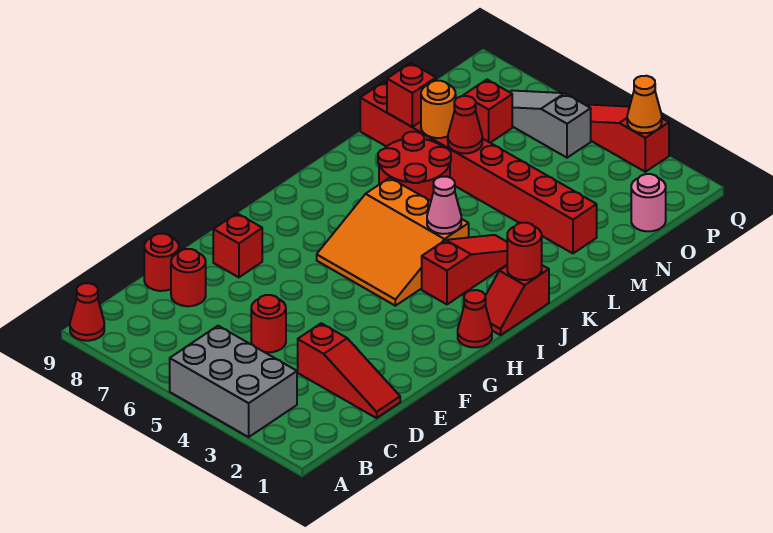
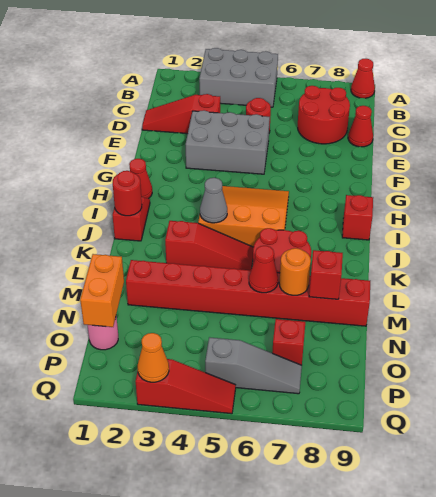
red 1x1 round brick [171,249,206,306] -> red 2x2 round brick [298,86,350,144]
red 1x1 round brick [144,234,179,291] -> red 1x1 cone [348,106,373,147]
none -> grey 2x3 brick [186,110,270,174]
red 1x1 brick [213,213,262,277] -> red 1x1 brick moved to [342,195,373,240]
red 1x3 slope [422,235,507,304] -> red 1x3 slope turned to [165,221,253,270]
pink 1x1 cone [427,177,461,234] -> grey 1x1 cone [200,178,227,223]
none -> orange 1x2 brick [80,254,124,327]

